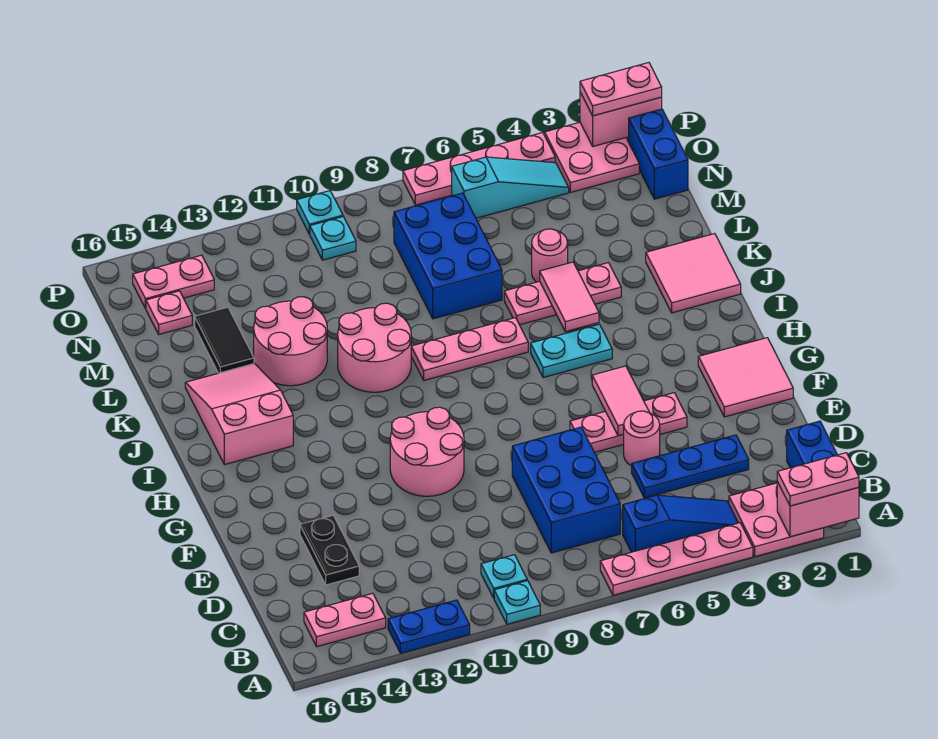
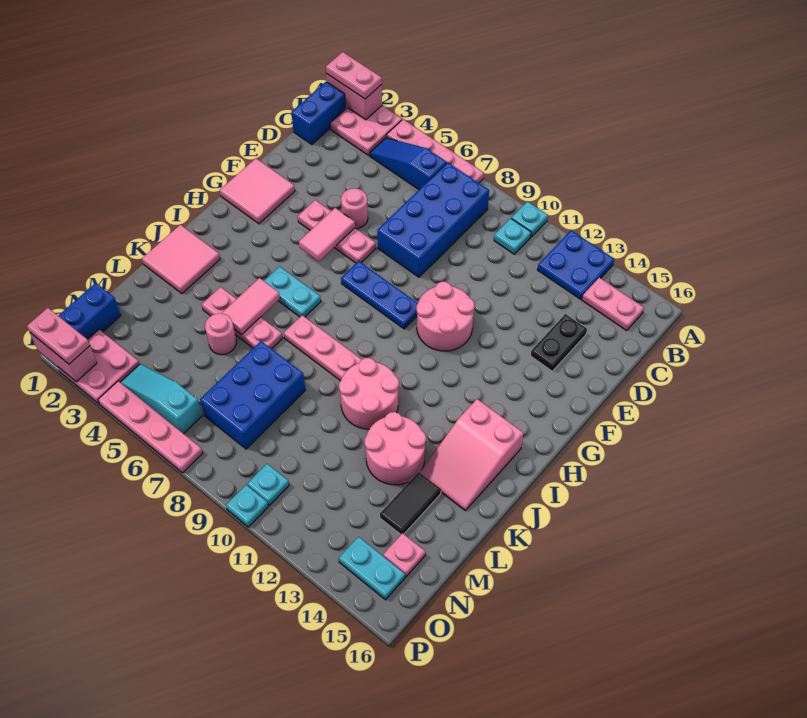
blue 1x2 plate [388,600,470,653] -> blue 2x2 plate [537,230,615,299]
blue 2x3 brick [512,427,620,553] -> blue 2x4 brick [377,163,489,277]
blue 1x3 plate [632,435,749,498] -> blue 1x3 plate moved to [341,261,418,329]
pink 1x2 plate [133,255,214,309] -> cyan 1x2 plate [339,537,405,600]

